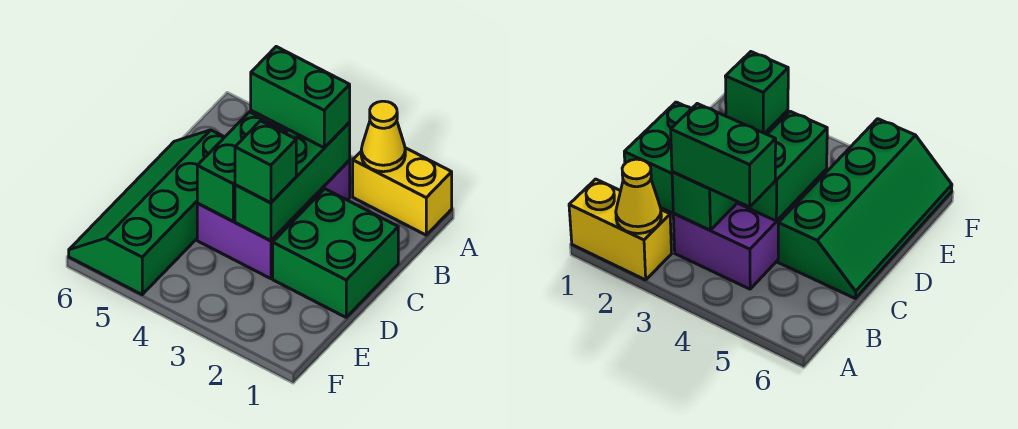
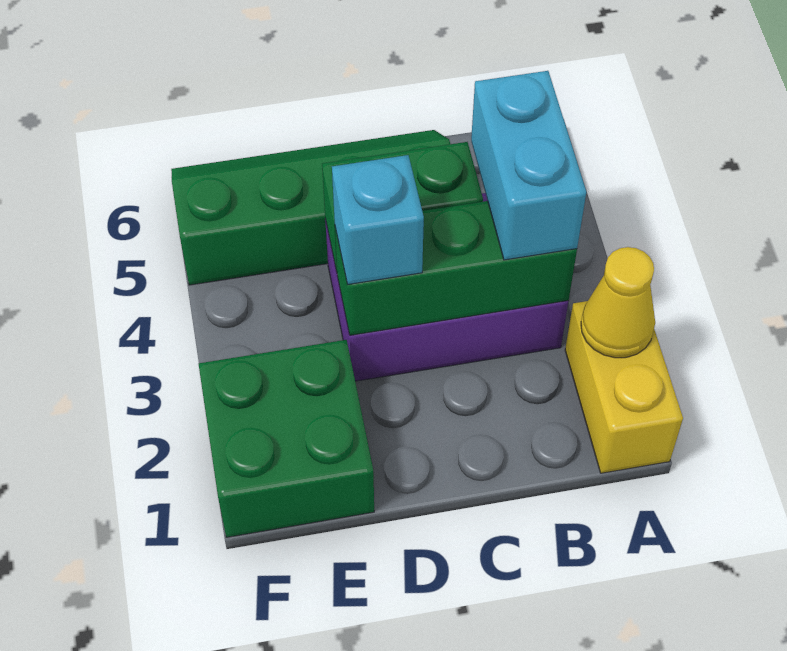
green 1x2 brick [251,47,350,148] -> cyan 1x2 brick [471,71,586,260]
green 2x2 brick [273,189,398,317] -> green 2x2 brick moved to [198,340,374,537]
green 1x1 brick [235,121,296,203] -> cyan 1x1 brick [332,155,424,285]

